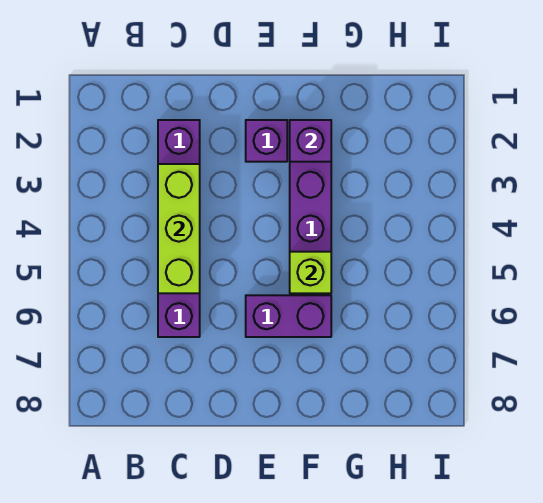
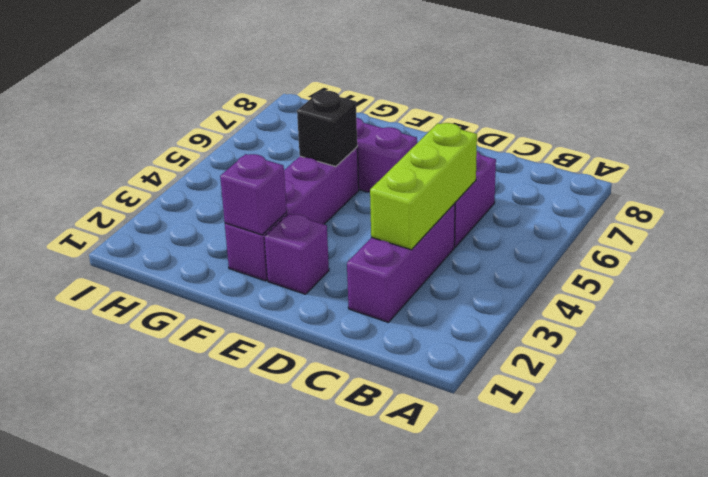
lime 1x1 brick [290,252,331,293] -> black 1x1 brick [297,91,357,167]

